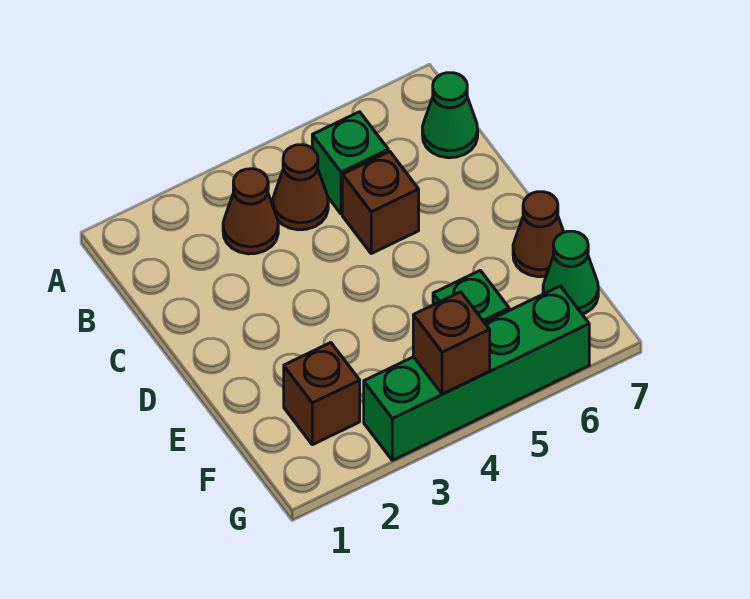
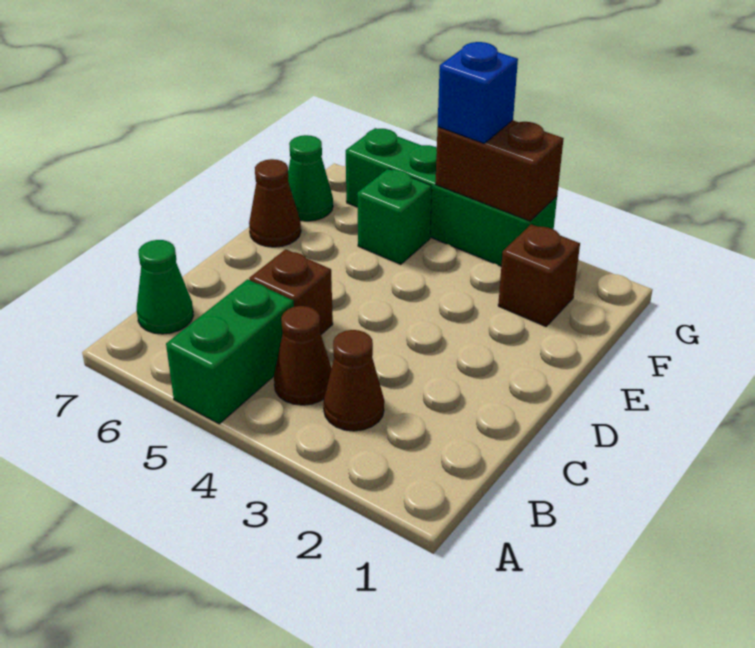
green 1x1 brick [312,112,388,214] -> green 1x2 brick [166,279,294,424]
brown 1x1 brick [413,292,490,394] -> brown 1x2 brick [436,120,564,221]
none -> blue 1x1 brick [438,42,518,143]

